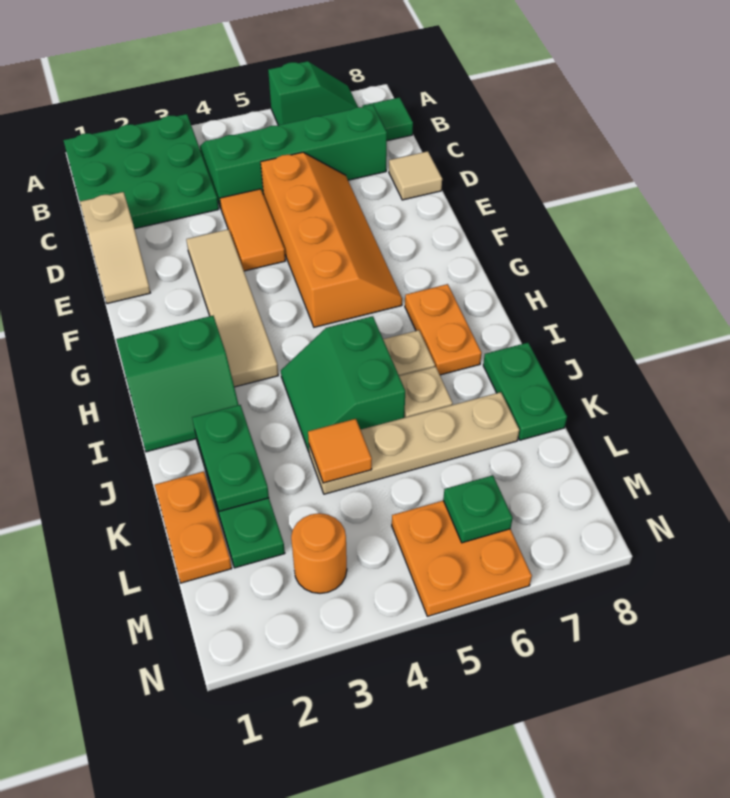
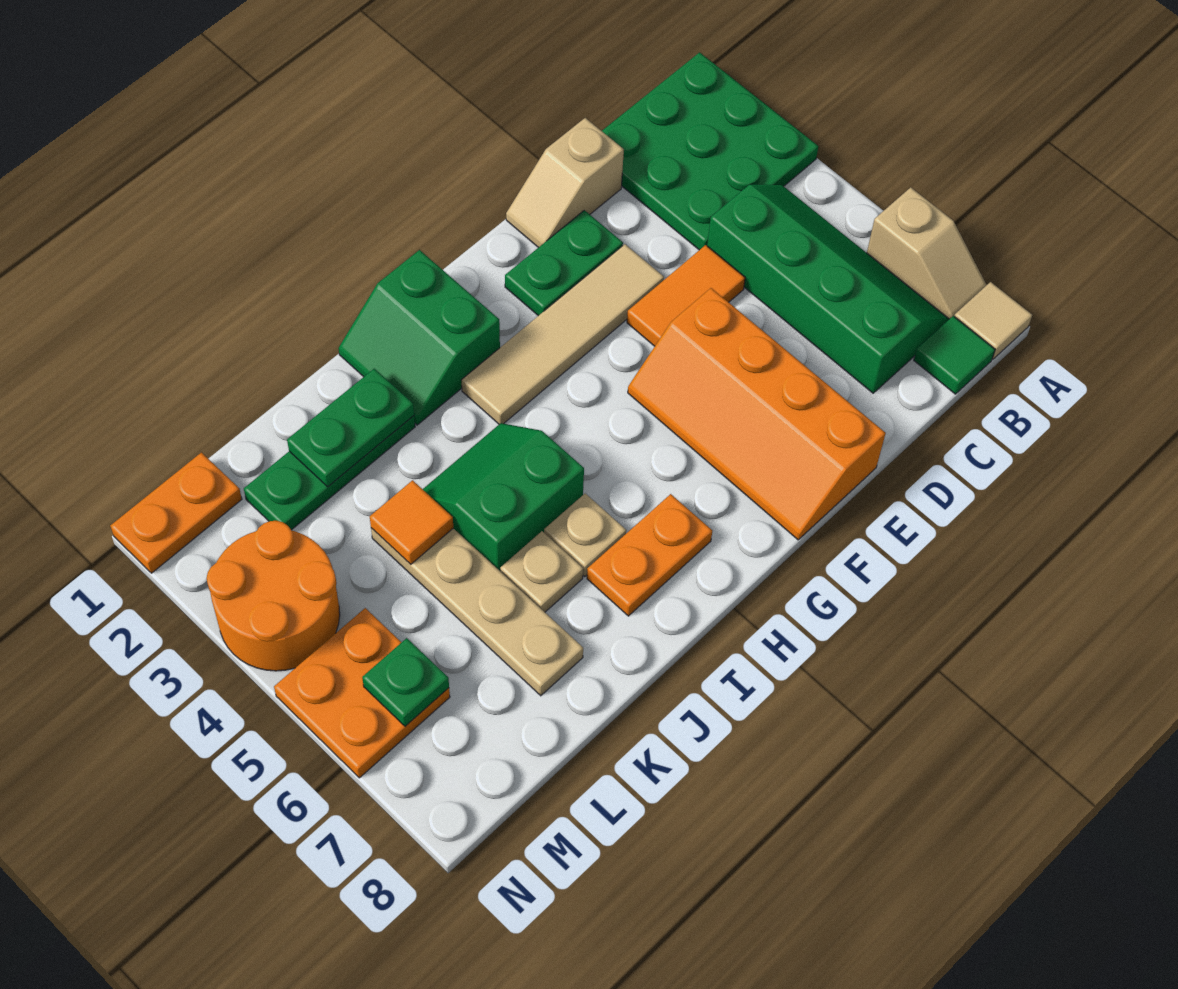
green 1x2 slope [268,61,358,125] -> tan 1x2 slope [867,187,986,319]
orange 2x4 slope [261,152,402,327] -> orange 2x4 slope turned to [628,288,886,540]
tan 1x1 tile [389,151,442,200] -> tan 1x1 tile moved to [954,282,1032,359]
green 1x2 plate [483,343,567,440] -> green 1x2 plate moved to [505,210,623,316]
orange 1x2 plate [155,471,232,583] -> orange 1x2 plate moved to [110,453,242,573]
orange 1x1 round brick [291,513,347,593] -> orange 2x2 round brick [207,521,340,671]

